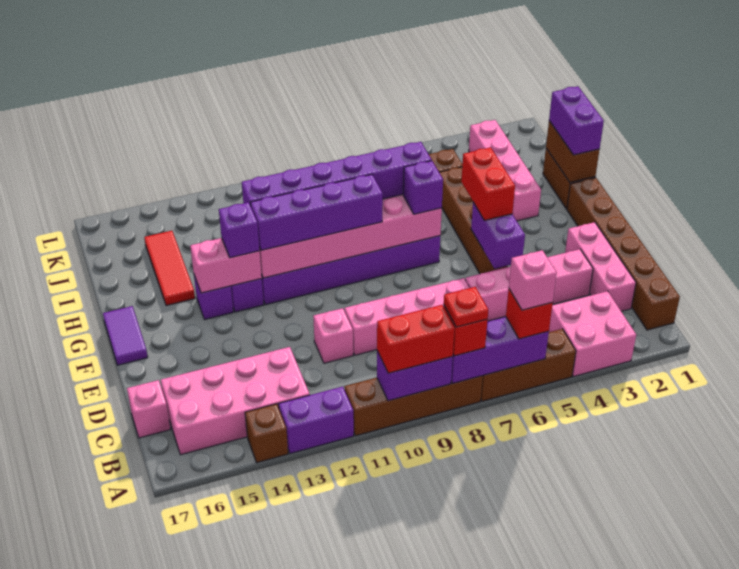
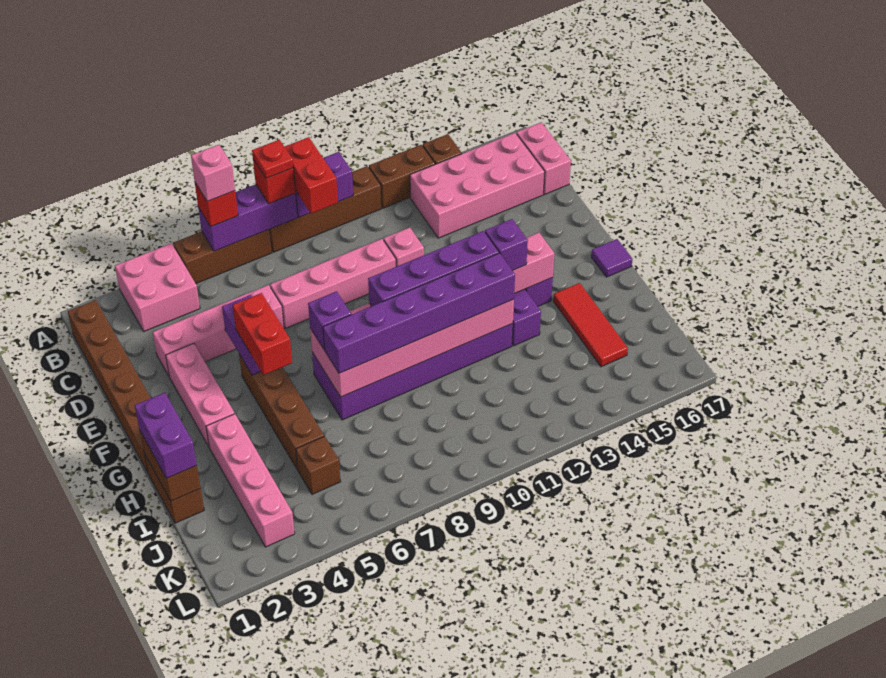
red 1x2 brick [377,305,454,373] -> red 1x2 brick turned to [285,137,338,213]
purple 1x2 brick [279,387,354,454] -> brown 1x2 brick [369,145,435,208]
pink 1x3 brick [565,222,636,311] -> pink 1x3 brick moved to [166,344,235,446]
pink 1x1 brick [127,380,170,438] -> pink 1x2 brick [517,122,571,194]
purple 1x2 tile [103,306,148,365] -> purple 1x1 tile [591,239,633,277]

